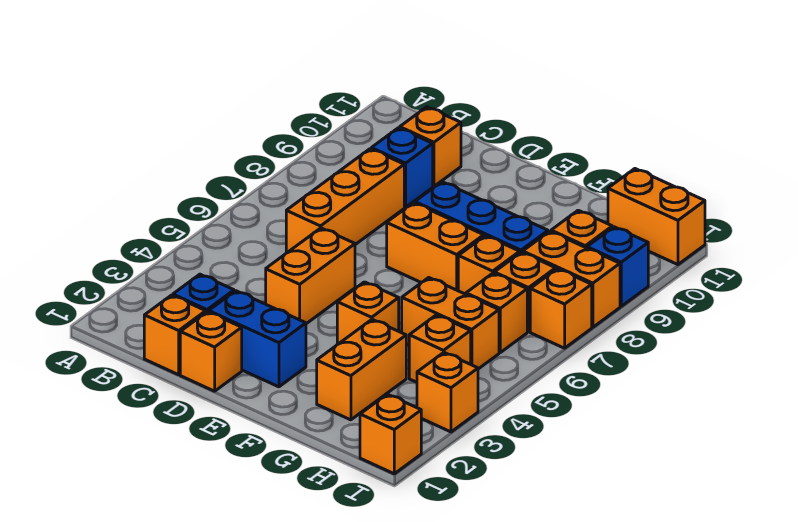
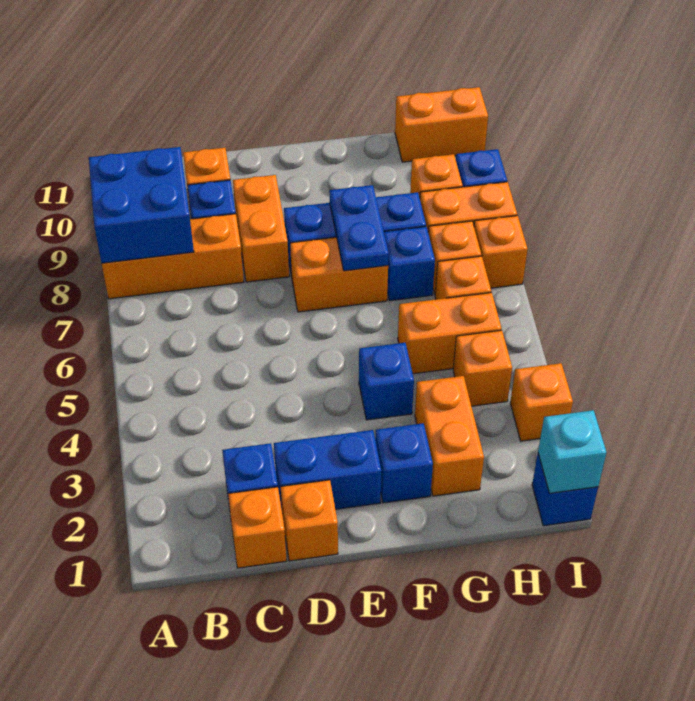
none -> blue 2x2 brick [89,147,194,263]
orange 1x3 brick [286,149,404,253] -> orange 1x3 brick turned to [102,214,244,299]
orange 1x2 brick [266,228,355,324] -> orange 1x2 brick moved to [233,175,289,282]
none -> blue 1x1 brick [375,423,433,503]
orange 1x1 brick [337,282,399,345] -> blue 1x1 brick [359,343,414,420]
none -> blue 1x2 plate [329,185,389,271]
orange 1x1 brick [458,236,520,294] -> blue 1x1 brick [384,227,435,301]
orange 1x1 brick [360,394,421,474] -> blue 1x1 brick [532,454,598,526]
none -> cyan 1x1 brick [538,410,607,493]

